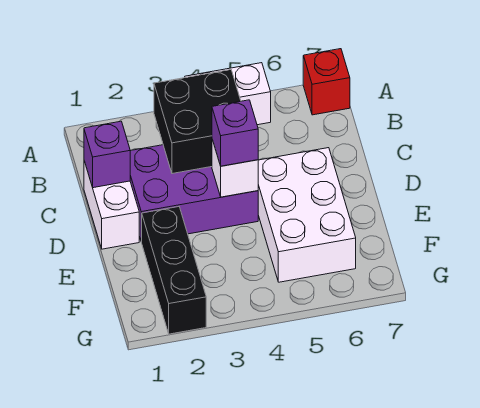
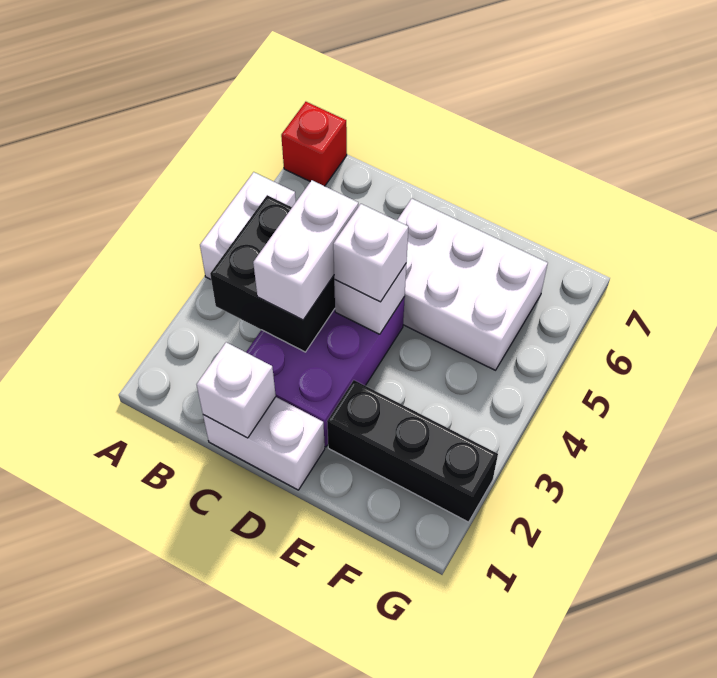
purple 1x1 brick [84,121,130,188] -> white 1x1 brick [197,342,276,438]
none -> white 1x2 brick [253,180,358,320]
purple 1x1 brick [212,100,258,166] -> white 1x1 brick [333,204,408,302]

